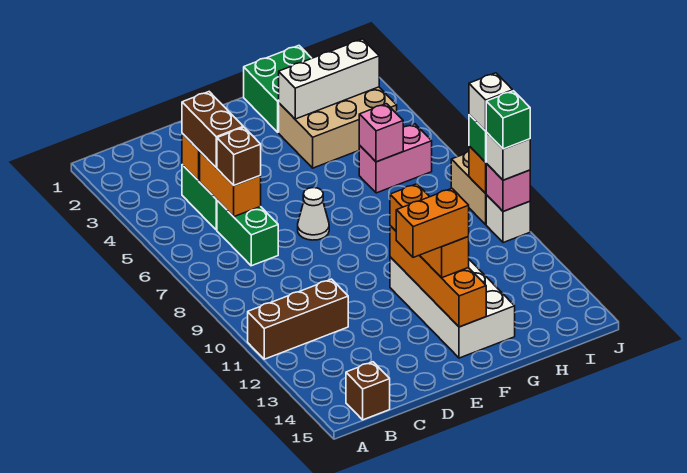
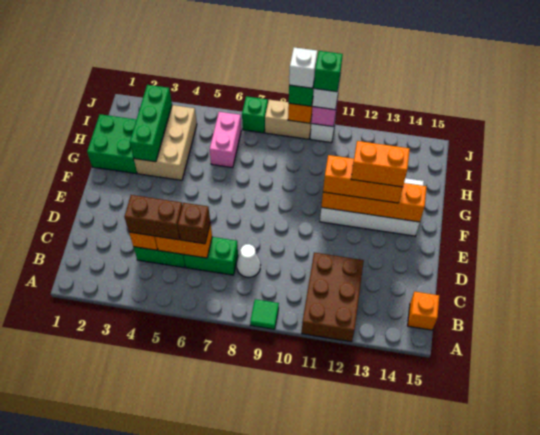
none -> green 1x1 tile [250,299,279,329]
brown 1x3 brick [248,279,348,359] -> brown 2x3 brick [302,253,364,342]
brown 1x1 brick [346,362,390,420] -> orange 1x1 brick [408,292,439,330]
white 1x1 cone [298,188,329,240] -> white 1x1 cone moved to [237,244,260,277]
orange 1x2 brick [396,188,469,257] -> orange 1x2 brick turned to [351,141,410,187]
white 1x3 brick [279,39,379,119] -> green 1x3 brick [130,85,172,162]
pink 1x1 brick [359,104,403,162] -> none
none -> green 1x1 brick [242,96,268,133]

